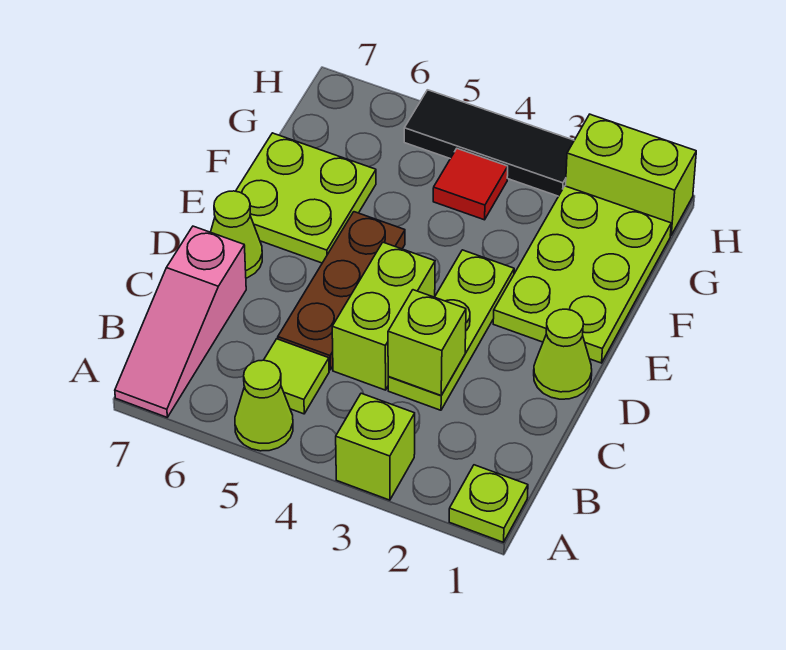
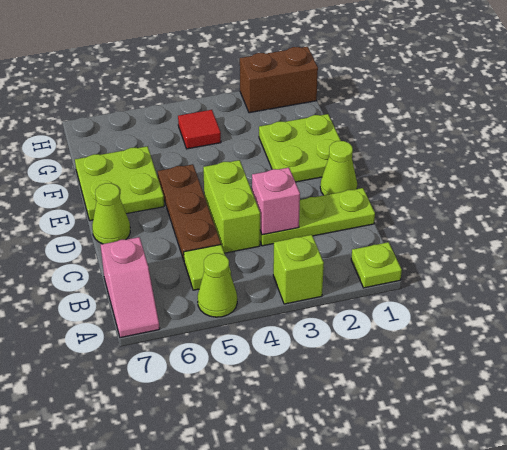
pink 1x3 slope [115,226,246,417] -> pink 1x2 slope [101,237,160,338]
lime 1x3 plate [388,250,514,410] -> lime 1x3 plate turned to [260,188,375,246]
lime 1x1 brick [388,290,466,396] -> pink 1x1 brick [252,168,300,235]
lime 2x3 plate [493,186,671,363] -> lime 2x2 plate [259,114,341,182]
lime 1x2 brick [566,114,696,235] -> brown 1x2 brick [240,47,318,113]
black 1x3 tile [404,90,574,196] -> none

